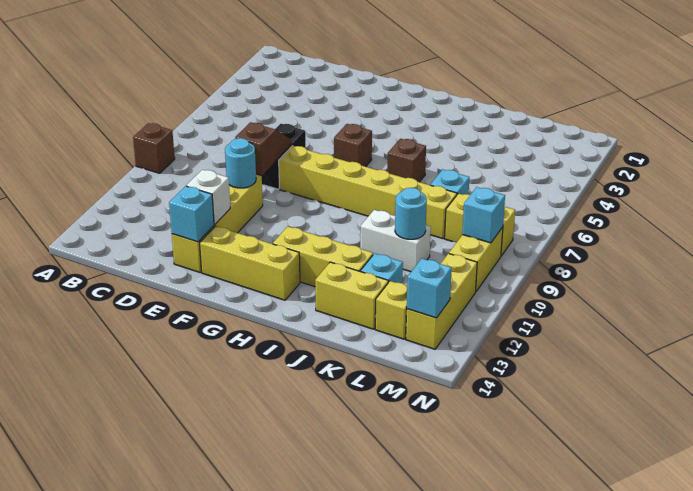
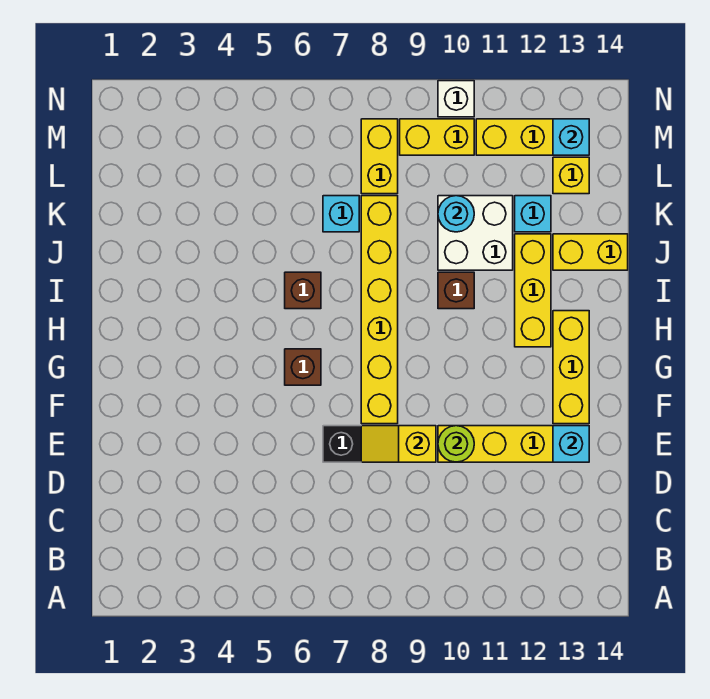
brown 1x1 brick [133,123,175,173] -> brown 1x1 brick moved to [438,272,474,309]
brown 1x2 slope [235,122,291,175] -> yellow 1x2 slope [361,426,436,462]
cyan 1x1 round brick [225,138,256,188] -> lime 1x1 round brick [438,426,474,462]
white 1x1 brick [186,170,230,224] -> white 1x1 brick moved to [438,81,474,117]
white 1x2 brick [360,210,431,272] -> white 2x2 brick [438,196,513,270]
yellow 1x2 brick [315,262,388,329] -> yellow 1x2 brick turned to [553,234,628,270]
cyan 1x1 brick [462,187,505,243] -> none

